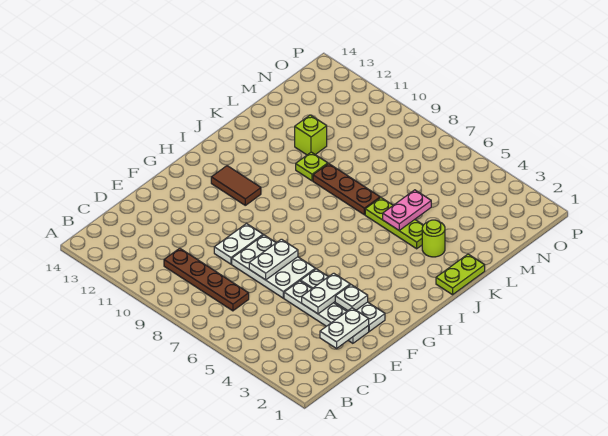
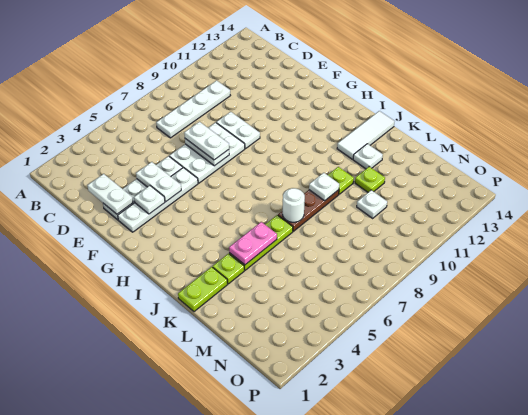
brown 1x4 plate [164,248,249,311] -> white 1x4 plate [156,80,230,138]
none -> white 1x2 plate [184,122,229,160]
brown 1x2 tile [211,166,261,205] -> none
lime 1x2 plate [436,254,485,295] -> lime 1x2 plate turned to [178,267,228,312]
none -> white 1x3 tile [337,111,395,159]
lime 1x1 round brick [422,220,445,257] -> lime 1x1 plate [213,254,244,284]
pink 1x2 plate [383,190,431,231] -> pink 1x2 plate turned to [229,222,277,265]
none -> white 1x1 round brick [283,188,305,222]
none -> white 1x1 plate [309,173,339,201]
none -> white 1x1 plate [353,144,383,169]
lime 1x1 brick [295,115,327,155] -> lime 1x1 plate [355,167,385,192]
none -> white 1x1 plate [357,190,387,218]

